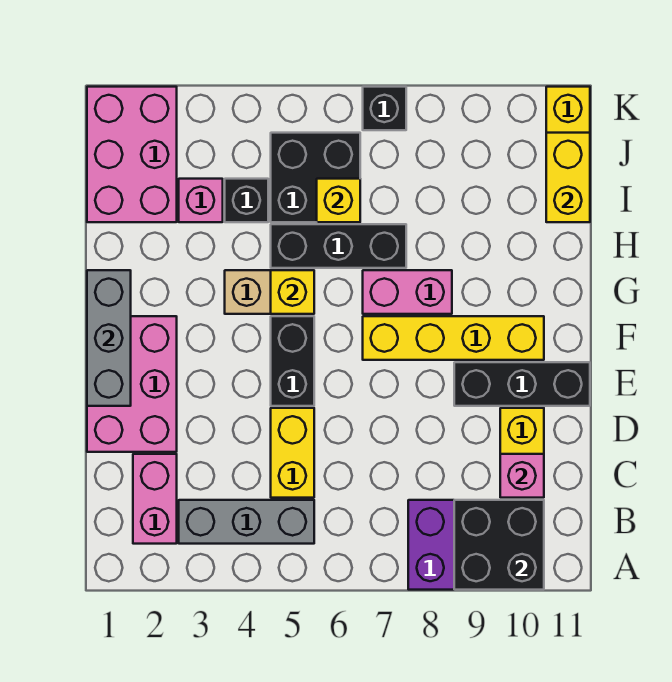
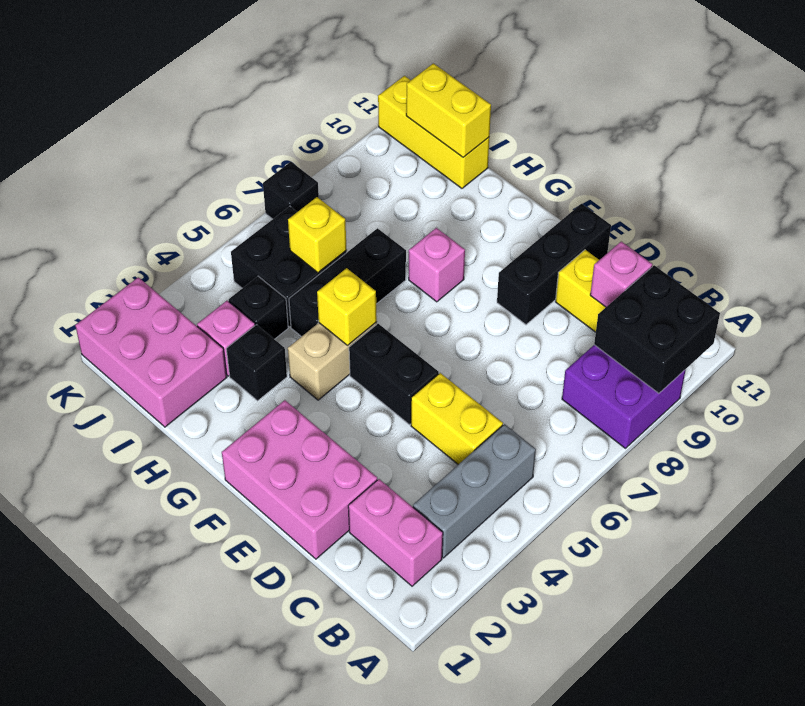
grey 1x3 brick [87,270,131,406] -> none
yellow 1x4 brick [363,316,544,360] -> none
pink 1x2 brick [363,270,452,314] -> pink 1x1 brick [409,228,465,302]
none -> black 1x1 brick [226,325,287,401]

